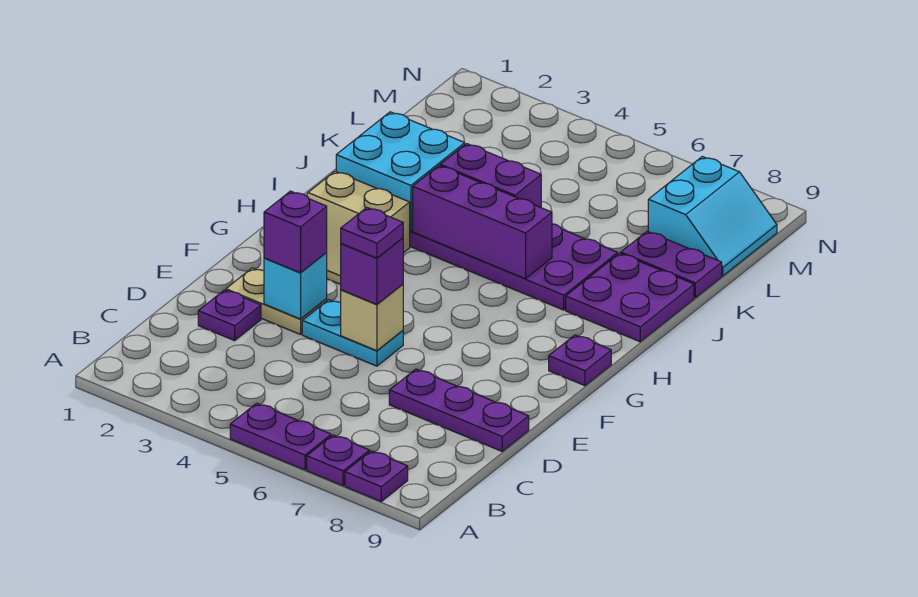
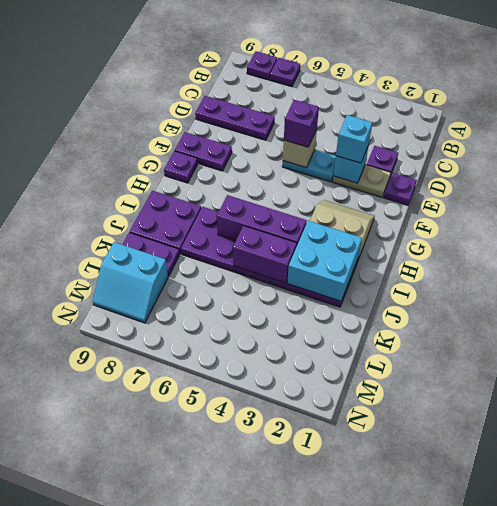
purple 1x2 plate [230,403,331,470] -> purple 1x2 plate moved to [175,132,232,171]
purple 1x1 brick [264,191,327,273] -> cyan 1x1 brick [336,115,373,163]
purple 1x1 plate [341,208,403,258] -> purple 1x1 plate moved to [384,173,417,205]
cyan 2x2 slope [648,156,777,276] -> cyan 2x2 slope turned to [93,242,168,323]

